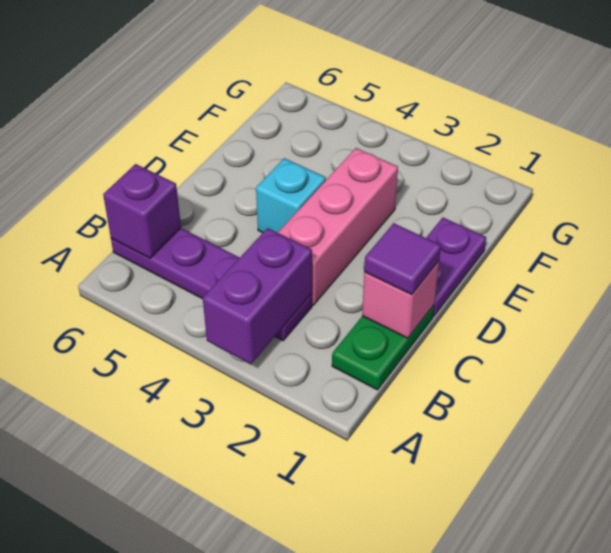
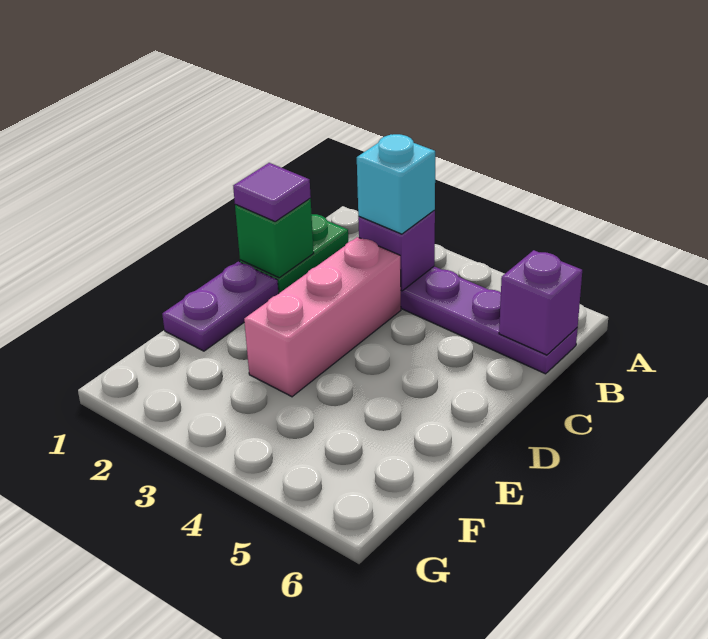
purple 1x2 brick [203,228,312,364] -> purple 1x1 brick [358,210,435,291]
pink 1x1 brick [362,261,439,338] -> green 1x1 brick [235,199,314,278]
cyan 1x1 brick [256,158,326,233] -> cyan 1x1 brick moved to [357,134,435,234]

